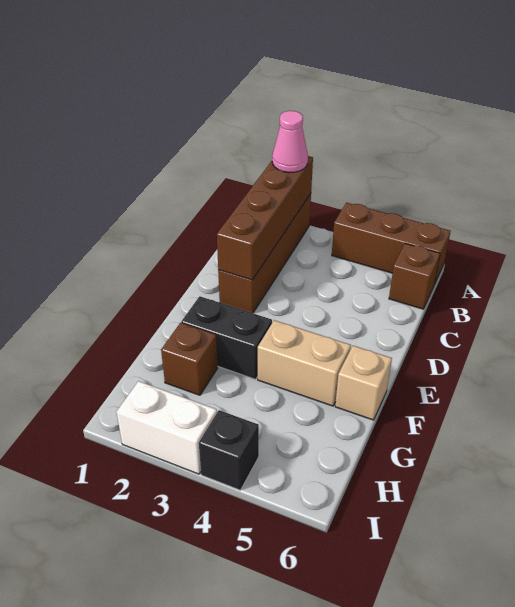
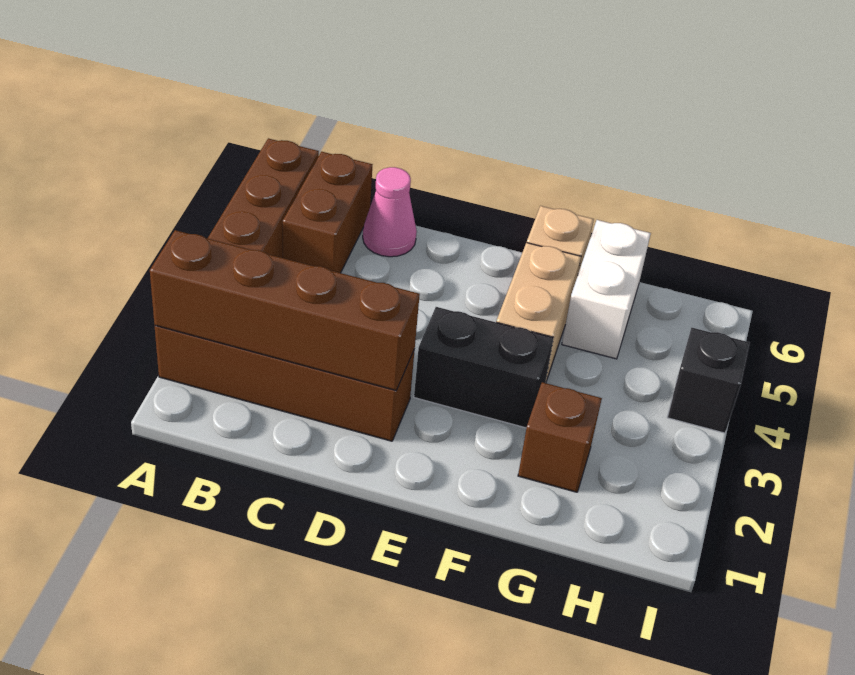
pink 1x1 cone [272,111,308,173] -> pink 1x1 cone moved to [363,167,417,257]
brown 1x1 brick [389,244,440,309] -> brown 1x2 brick [283,152,372,273]
black 1x2 brick [181,296,272,379] -> black 1x2 brick turned to [414,307,553,428]
white 1x2 brick [117,381,217,474] -> white 1x2 brick moved to [562,220,651,359]

